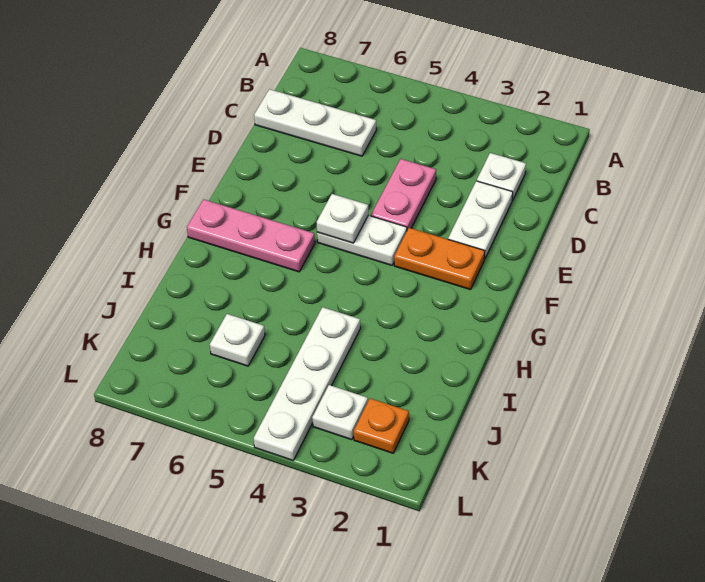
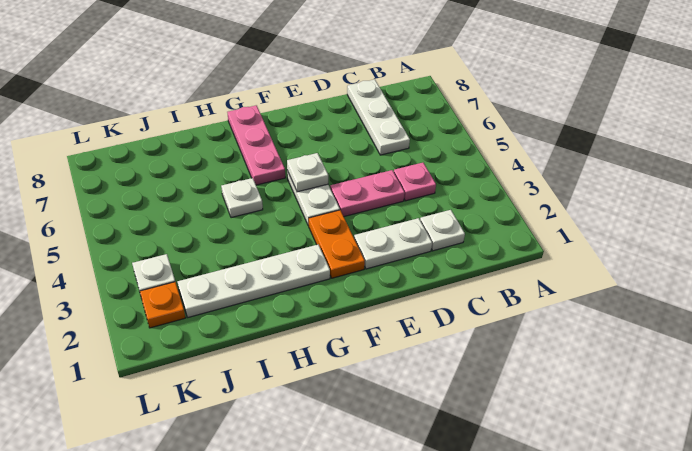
none -> pink 1x1 plate [394,163,436,201]
white 1x4 plate [254,307,360,460] -> white 1x4 plate moved to [178,245,330,317]
white 1x1 plate [210,314,265,366] -> white 1x1 plate moved to [221,178,263,218]

